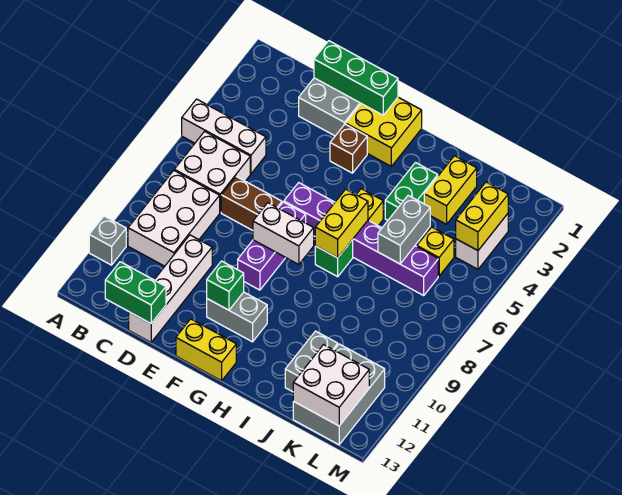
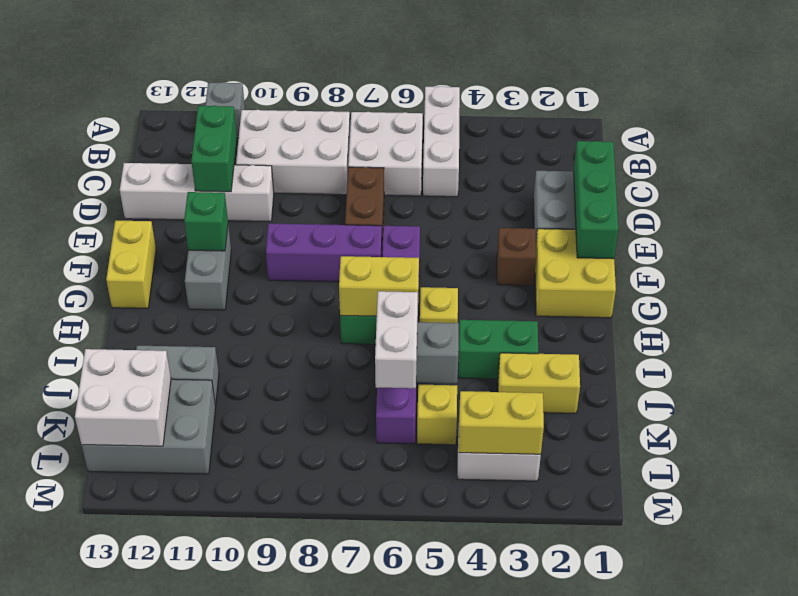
green 1x2 brick [105,262,166,324] -> green 1x2 brick moved to [191,106,237,192]
white 1x2 brick [253,203,314,265] -> white 1x2 brick moved to [375,291,418,388]

